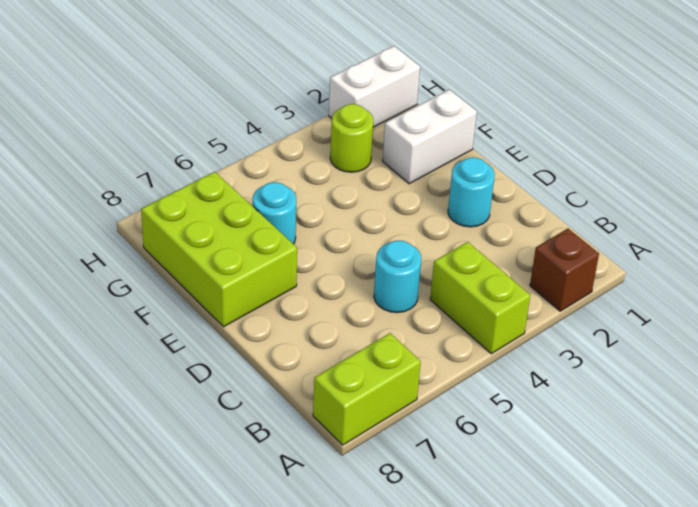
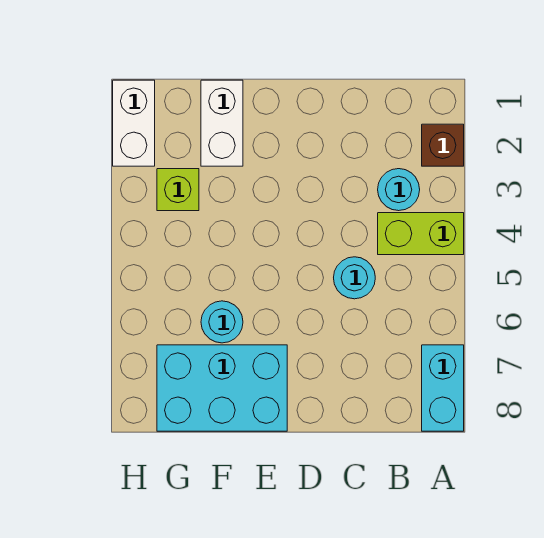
lime 1x2 brick [313,333,421,445] -> cyan 1x2 brick [422,345,464,431]
cyan 1x1 round brick [448,157,495,227] -> cyan 1x1 round brick moved to [378,169,420,211]
lime 2x3 brick [141,172,297,327] -> cyan 2x3 brick [157,345,287,431]
lime 1x1 round brick [330,104,373,172] -> lime 1x1 brick [157,169,199,211]

